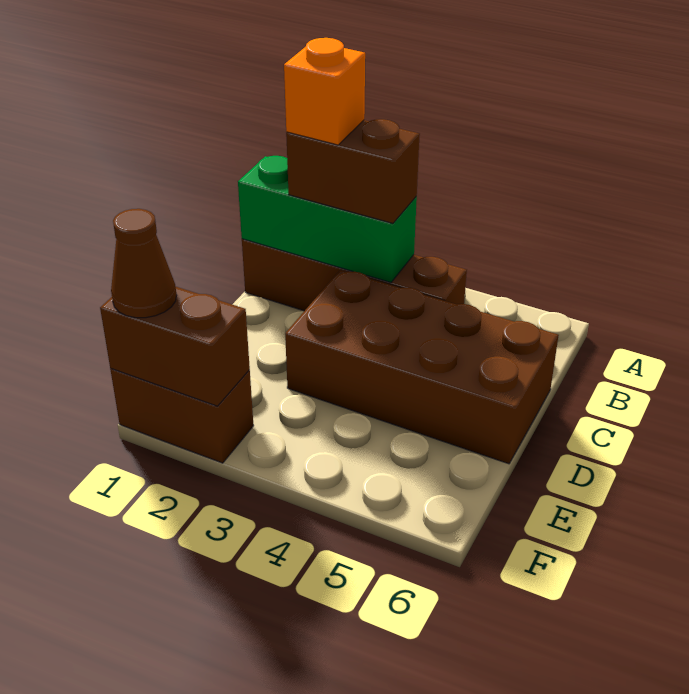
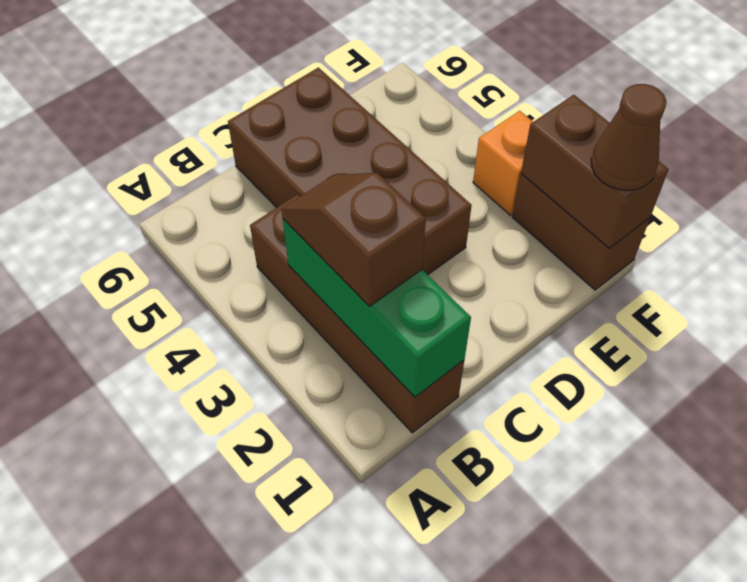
brown 1x2 brick [286,119,420,223] -> brown 1x2 slope [281,173,426,306]
orange 1x1 brick [284,38,365,145] -> orange 1x1 brick moved to [473,111,533,215]

